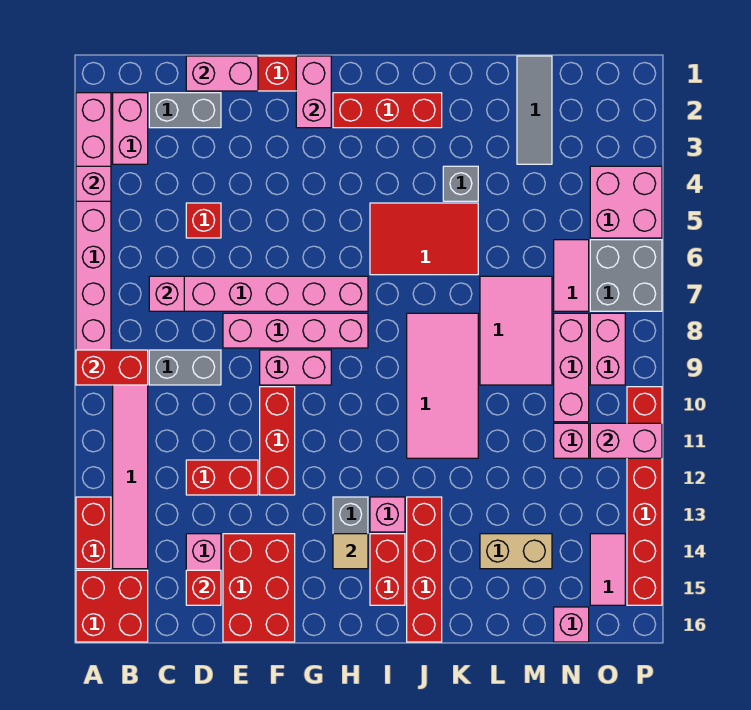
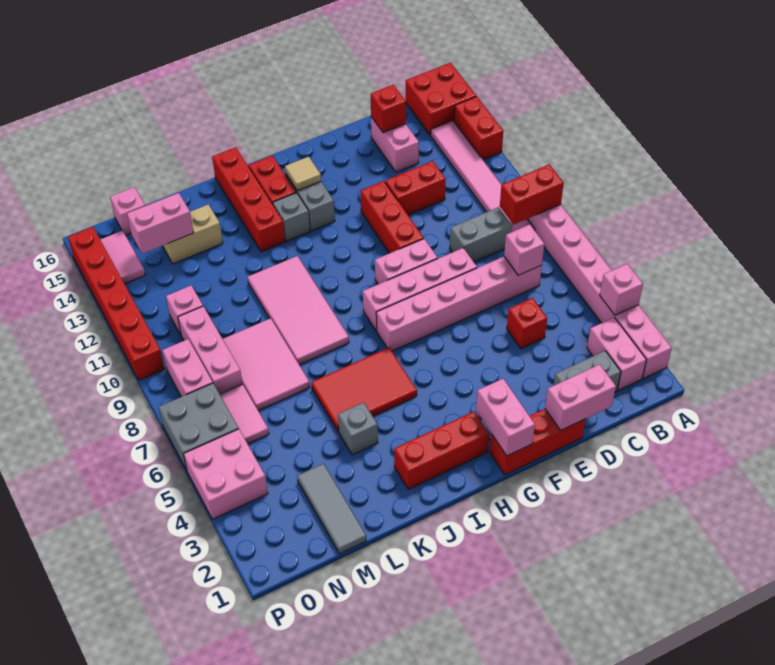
red 2x3 brick [223,534,295,642] -> none
pink 1x1 brick [370,497,405,532] -> grey 1x1 brick [273,193,310,241]
pink 1x2 brick [590,423,662,458] -> pink 1x2 brick moved to [127,193,194,254]

